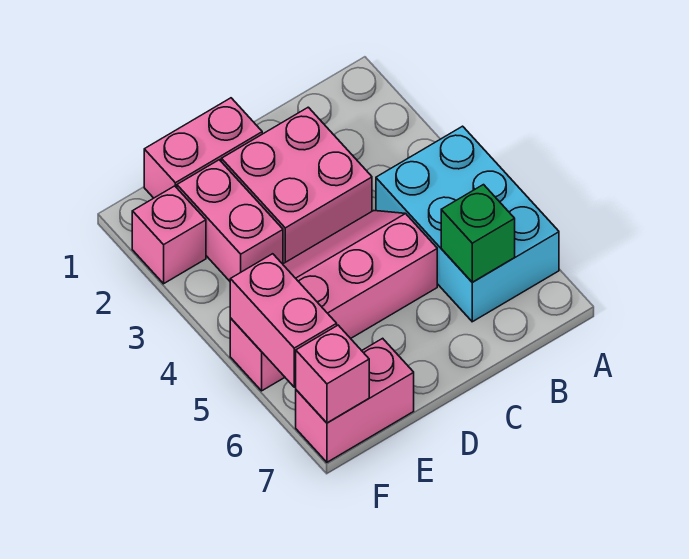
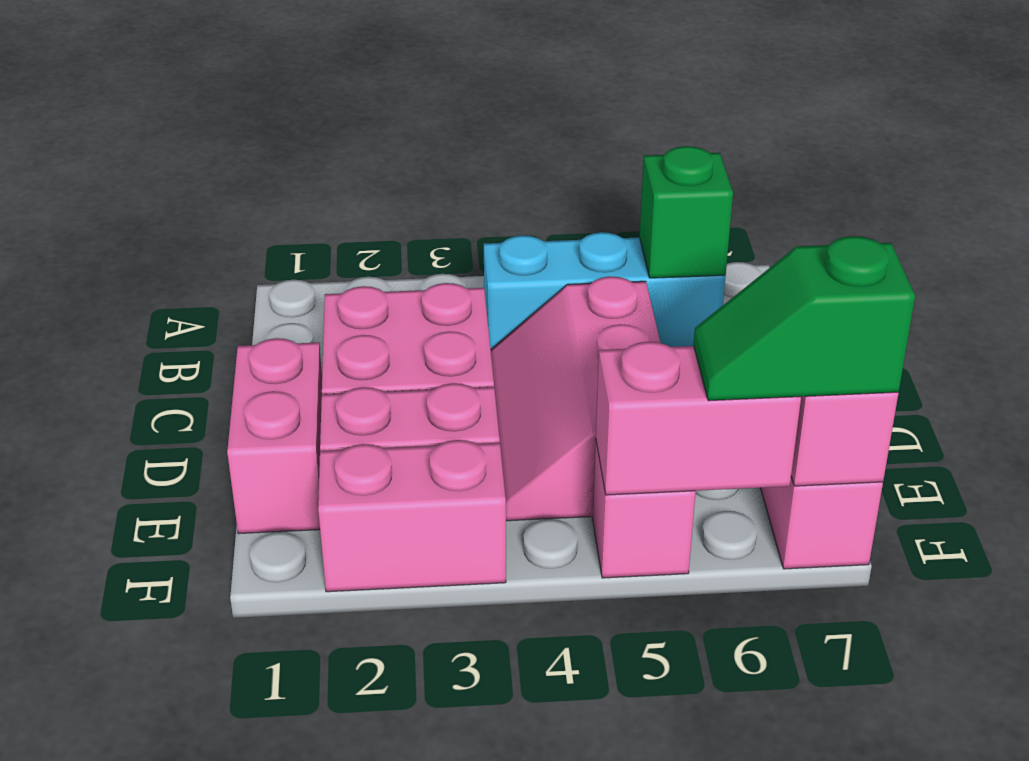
cyan 2x3 brick [376,126,559,322] -> cyan 1x3 brick [484,232,726,349]
pink 1x1 brick [132,186,206,284] -> pink 1x2 brick [318,440,506,592]
none -> green 1x2 slope [694,236,915,401]

